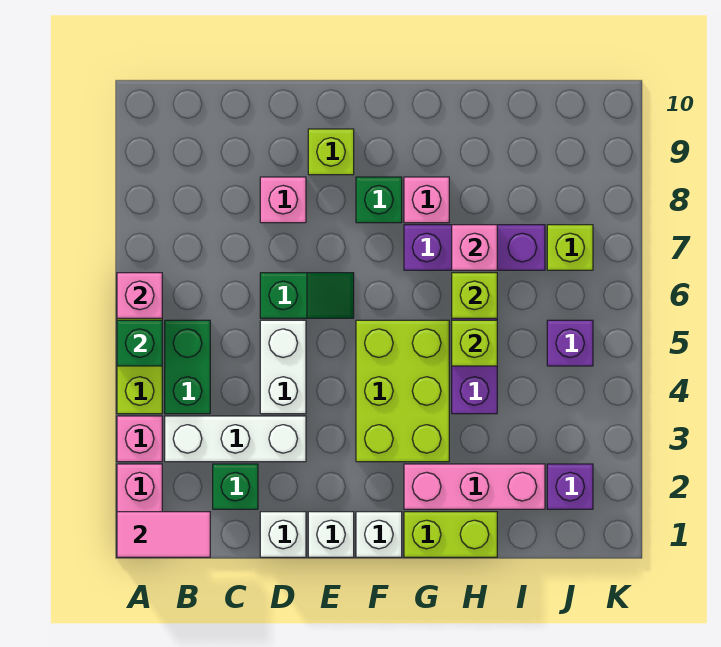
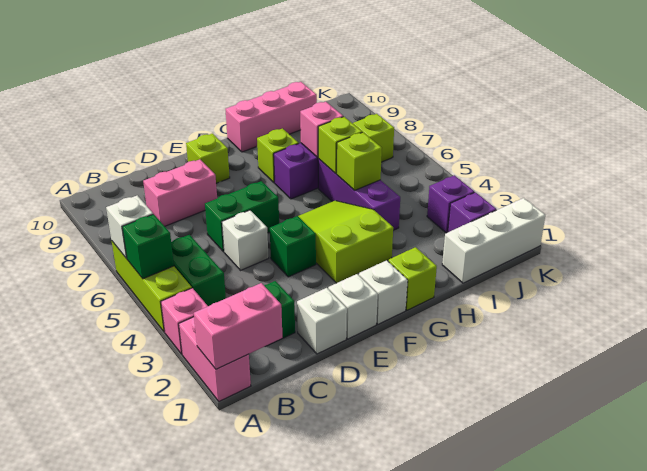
pink 1x2 tile [117,512,210,557] -> pink 1x2 brick [194,283,282,369]
pink 1x1 brick [117,273,162,318] -> white 1x1 brick [106,195,153,258]
white 1x3 brick [165,416,306,462] -> white 1x3 brick moved to [442,198,545,283]
white 1x2 brick [260,320,306,414] -> white 1x1 brick [222,210,269,270]
green 1x2 slope [260,273,354,318] -> green 1x2 brick [205,181,279,252]
pink 1x1 brick [260,177,306,223] -> pink 1x2 brick [143,159,217,226]
lime 2x3 brick [356,320,449,462] -> lime 2x3 slope [298,201,393,283]
green 1x1 brick [356,177,402,223] -> green 1x1 brick moved to [270,216,316,277]
lime 1x2 brick [404,512,497,557] -> lime 1x1 brick [388,247,437,310]
pink 1x3 brick [404,464,545,509] -> pink 1x3 brick moved to [225,82,317,152]
pink 1x1 brick [404,177,449,223] -> lime 1x1 brick [257,128,299,183]
purple 1x1 brick [547,320,593,366] -> purple 1x1 brick moved to [427,175,474,233]

